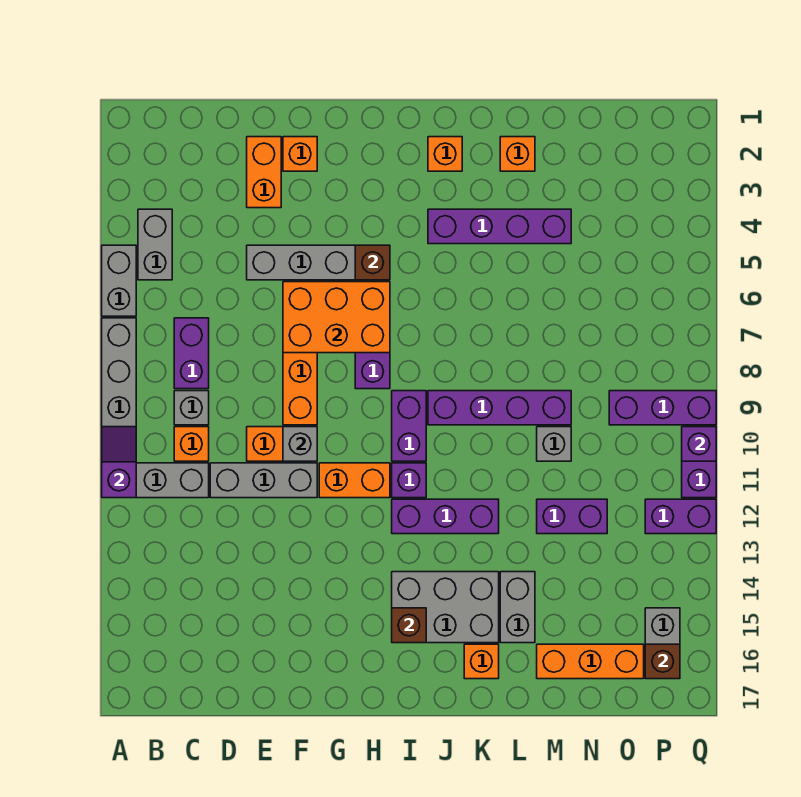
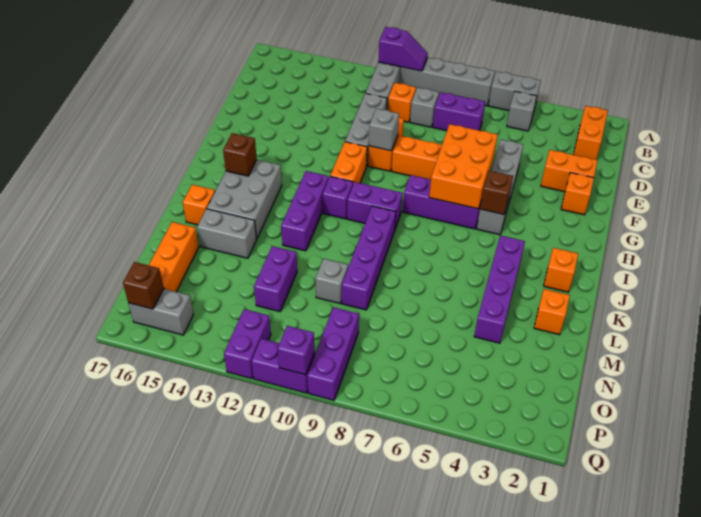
none -> orange 1x2 brick [573,106,608,160]
grey 1x2 brick [138,209,172,280] -> grey 1x1 brick [507,91,537,131]

